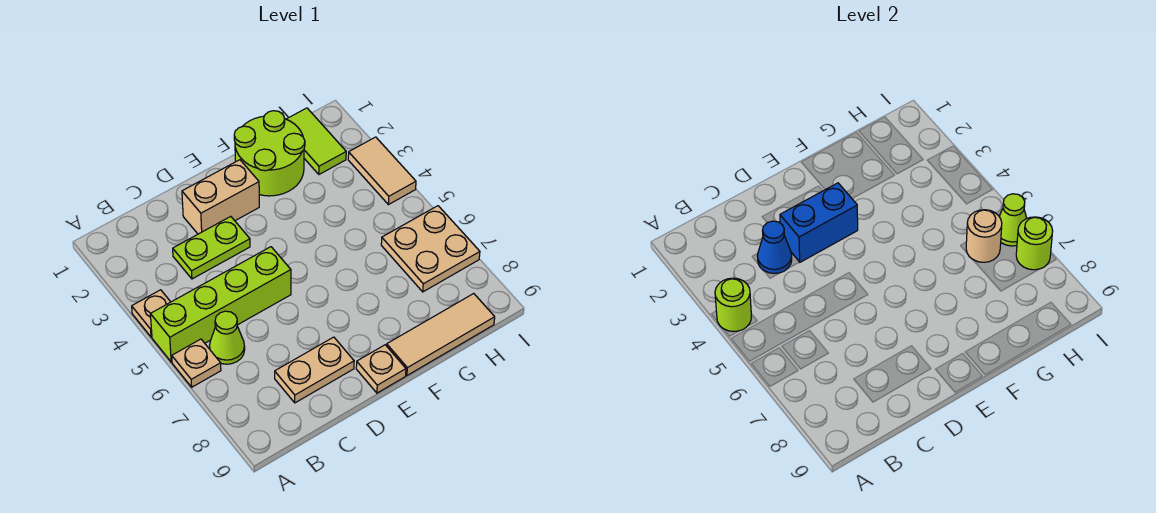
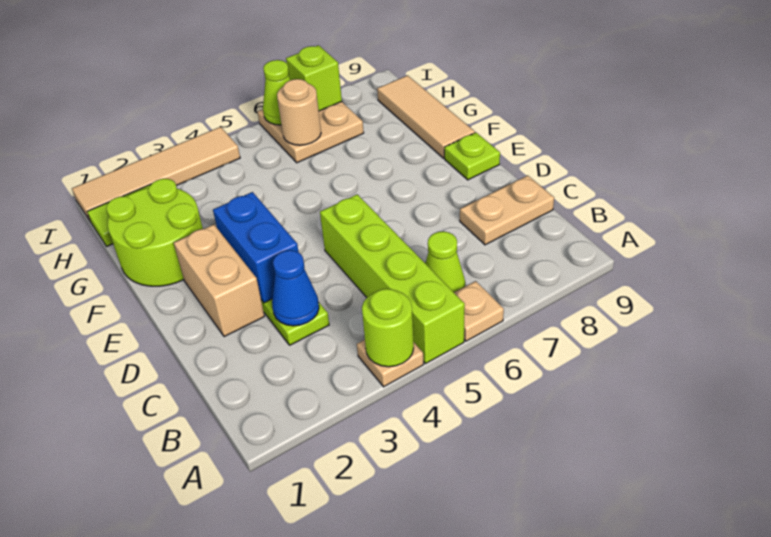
tan 1x2 plate [275,337,354,403] -> tan 1x2 plate turned to [460,175,554,245]
tan 1x1 plate [356,345,406,393] -> lime 1x1 plate [444,133,500,180]
tan 1x2 tile [348,137,416,205] -> tan 1x4 tile [72,127,240,222]
lime 1x1 round brick [1016,217,1053,270] -> lime 1x1 brick [286,45,342,111]

